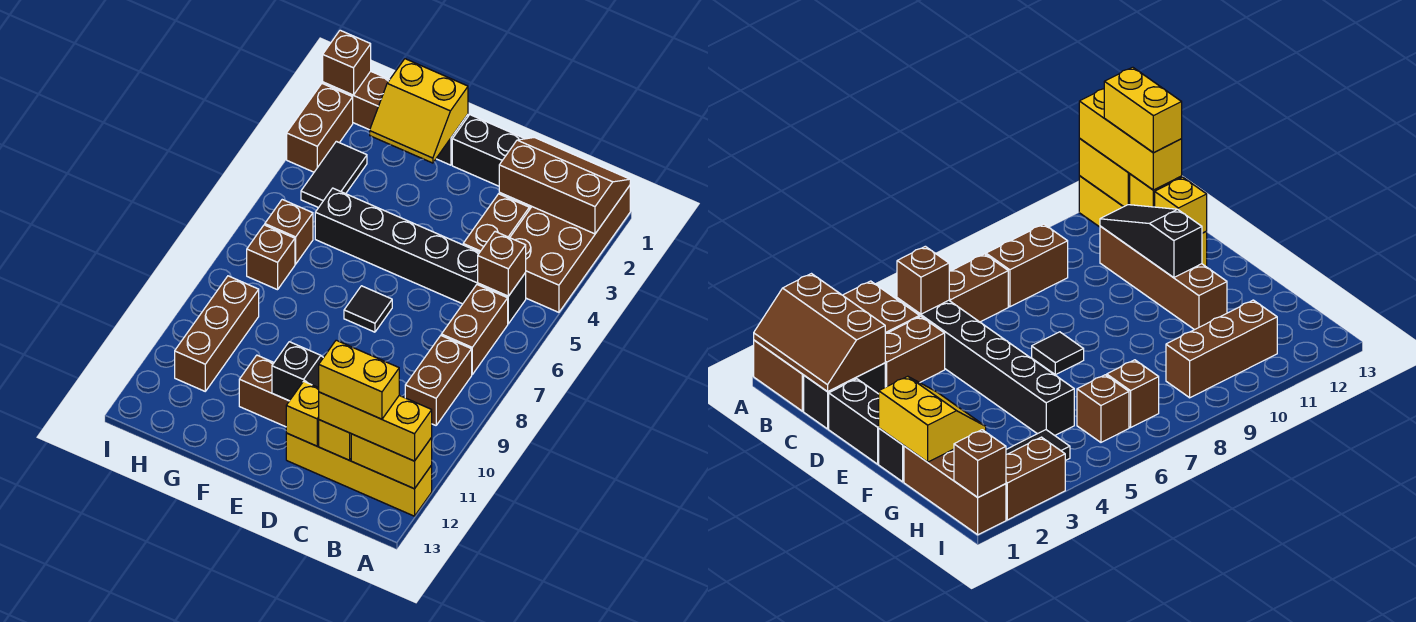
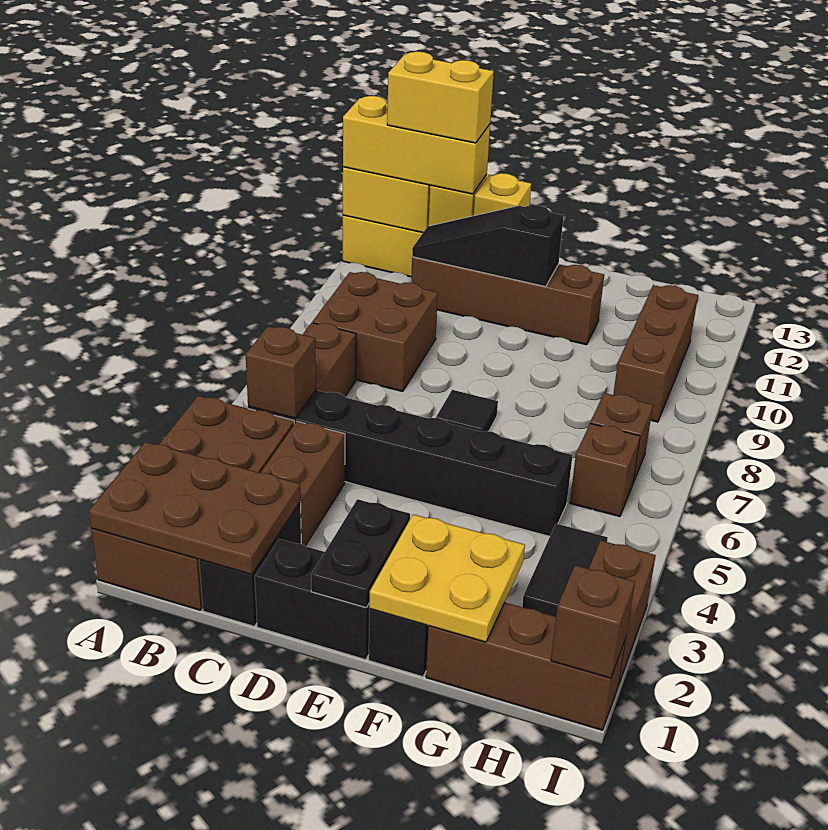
brown 2x3 slope [499,138,630,234] -> brown 2x3 plate [89,442,300,575]
brown 1x2 brick [405,336,472,425] -> brown 2x2 brick [312,272,438,391]
none -> black 1x2 plate [311,499,410,608]
yellow 2x2 slope [370,59,468,163] -> yellow 2x2 plate [369,514,525,642]

